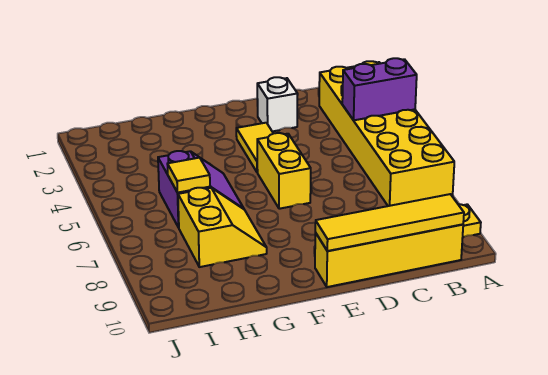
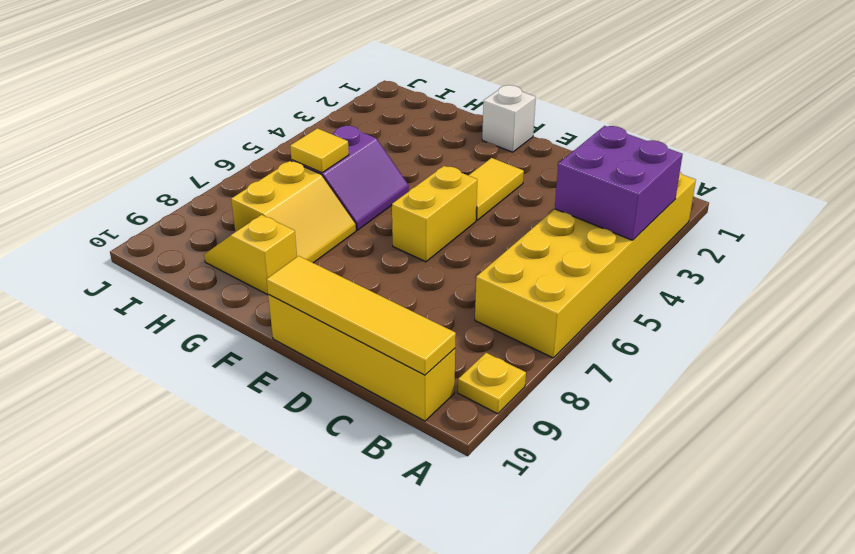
purple 1x2 brick [342,58,417,120] -> purple 2x2 brick [555,126,683,240]
white 1x1 brick [257,77,298,131] -> white 1x1 brick moved to [482,85,536,152]
none -> yellow 1x2 slope [204,215,297,295]

